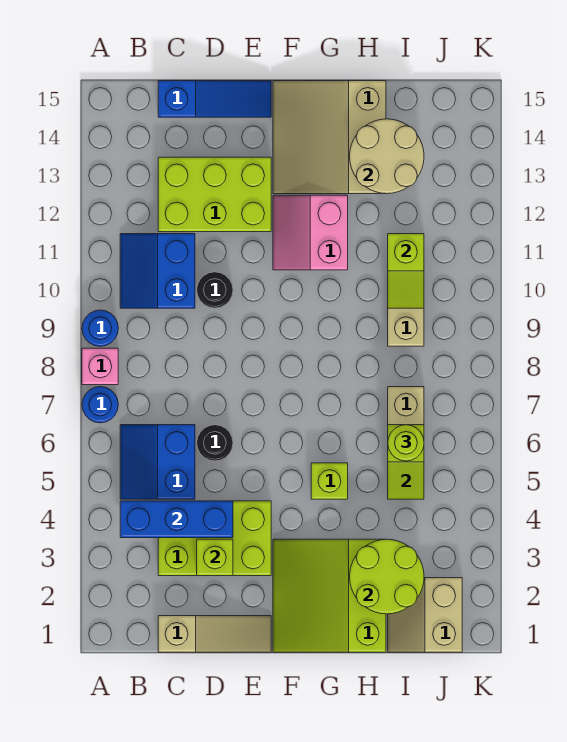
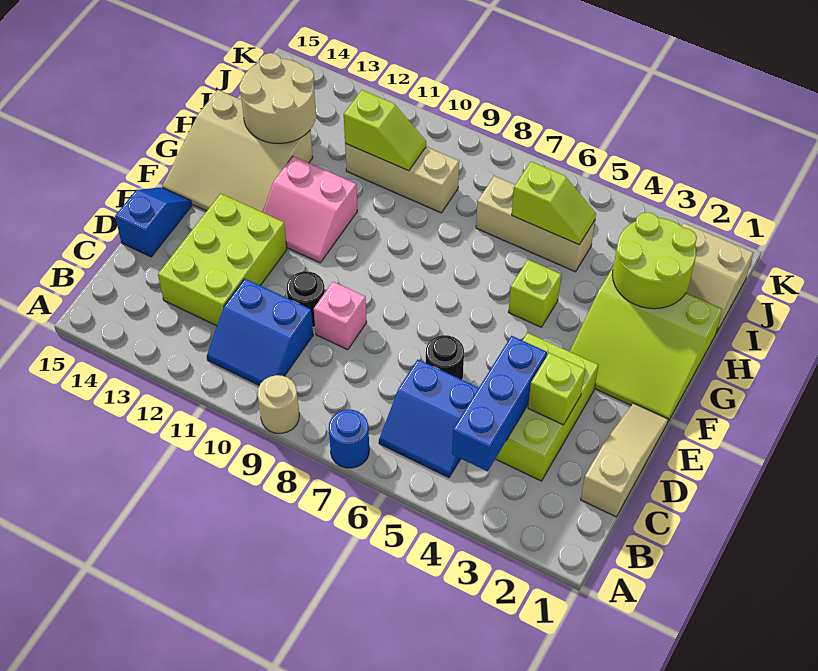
pink 1x1 brick [82,348,118,385] -> pink 1x1 brick moved to [314,282,367,350]
blue 1x1 round brick [82,310,118,346] -> tan 1x1 round brick [258,375,299,433]
blue 1x3 slope [158,81,271,117] -> blue 1x2 slope [115,187,192,257]
lime 1x1 round brick [388,425,424,461] -> none

